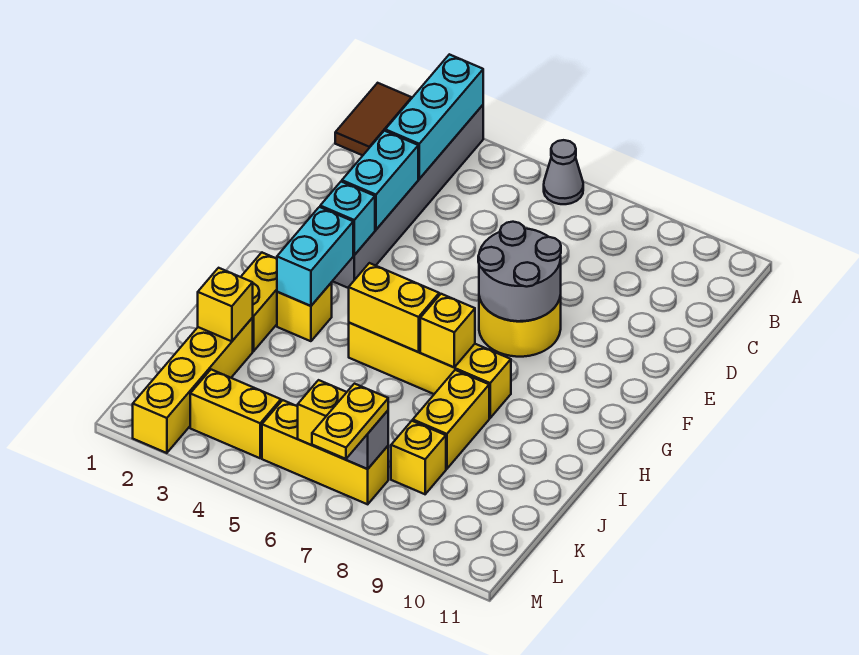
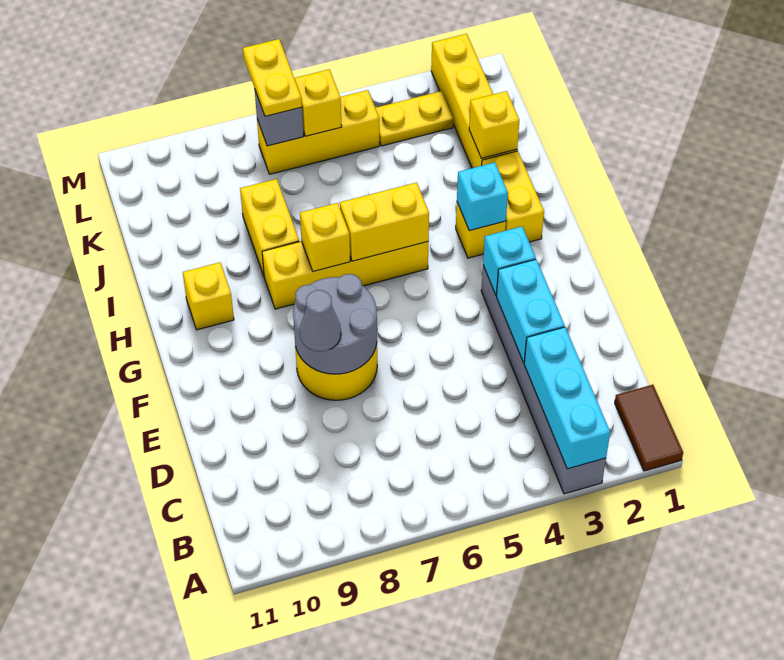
grey 1x1 cone [544,140,583,204] -> grey 1x1 cone moved to [300,290,341,352]
cyan 1x2 brick [277,207,353,306] -> cyan 1x1 brick [457,162,508,231]
yellow 1x1 brick [391,421,446,494] -> yellow 1x1 brick moved to [183,262,234,330]
yellow 1x2 brick [190,370,281,458] -> yellow 1x2 plate [376,91,453,146]

